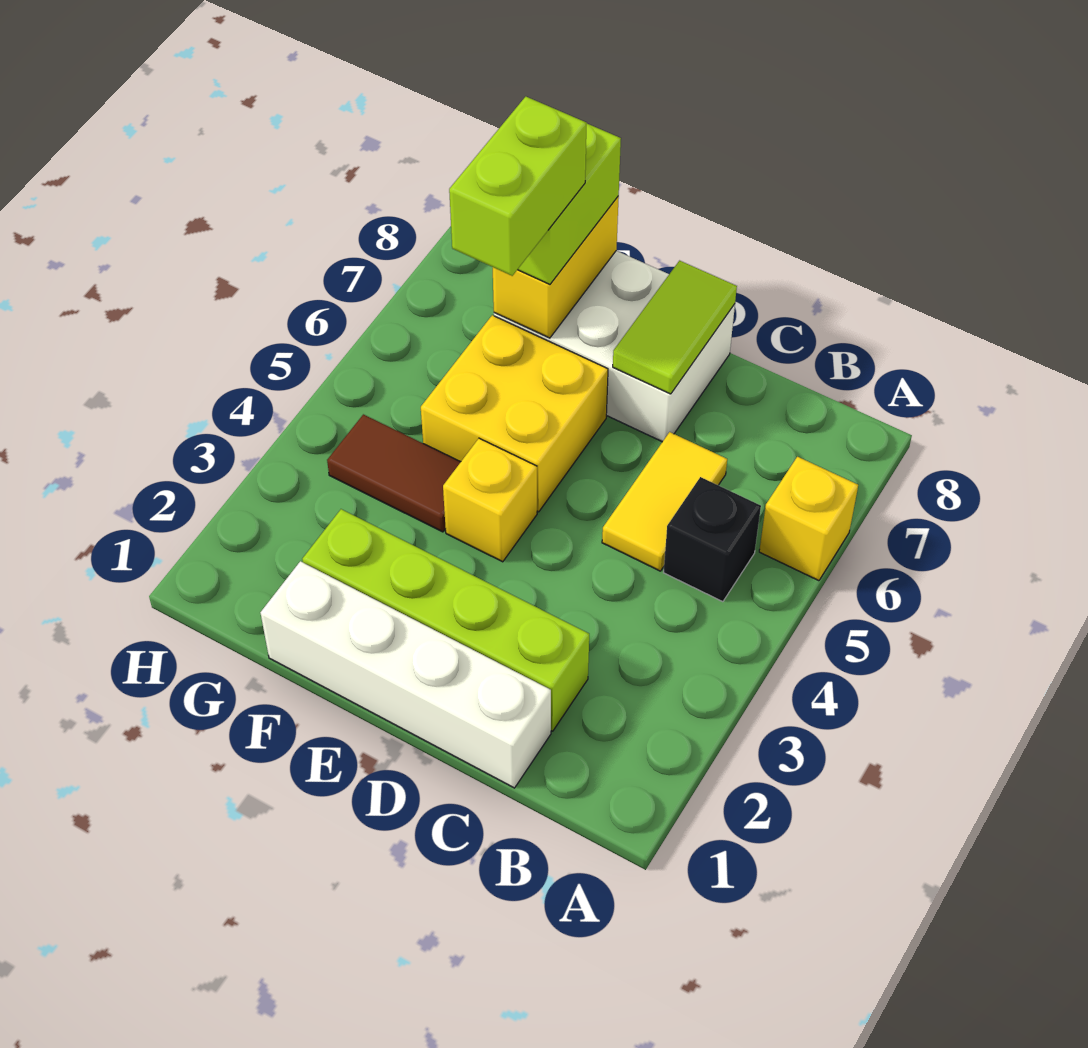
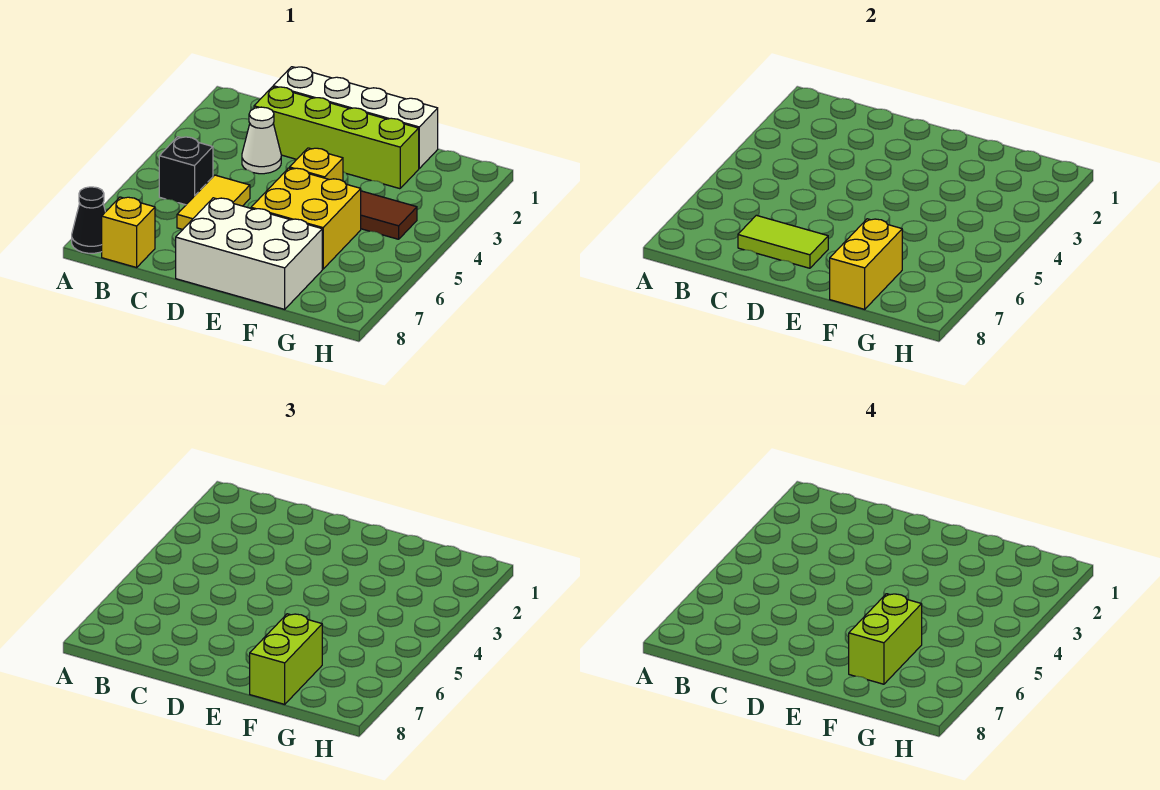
yellow 1x1 brick [759,457,858,581] -> yellow 1x1 brick moved to [102,197,155,267]
none -> black 1x1 cone [72,187,105,253]
none -> white 1x1 cone [242,107,281,174]
lime 1x2 tile [613,261,737,394] -> lime 1x2 tile turned to [738,215,828,268]

